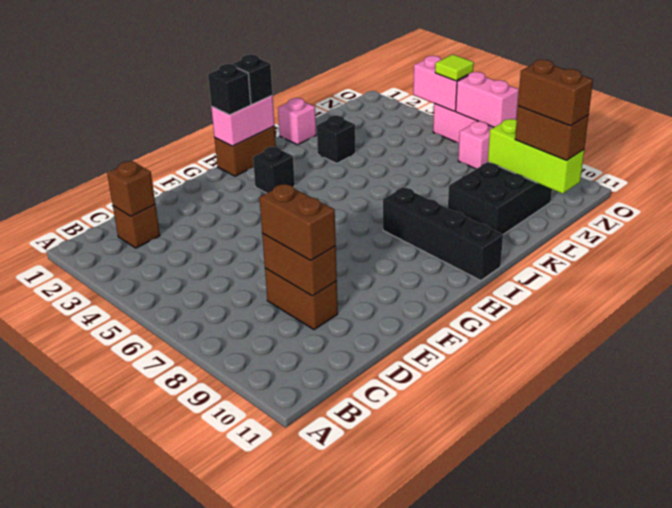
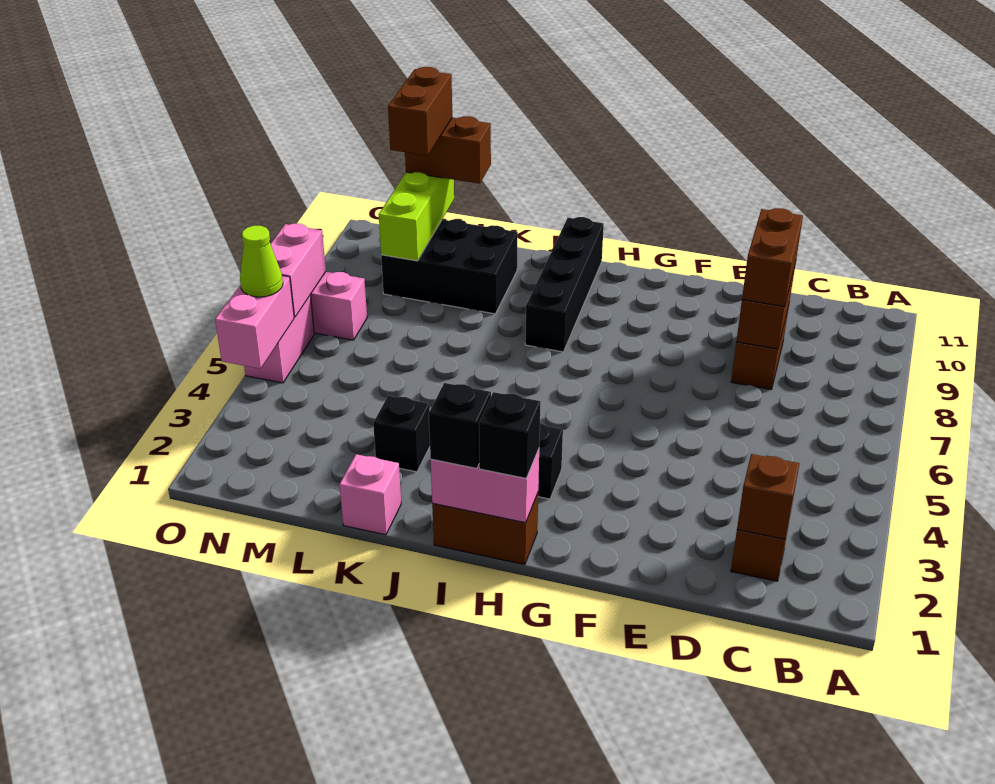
brown 1x2 brick [515,106,589,161] -> brown 1x2 brick turned to [405,116,491,184]
lime 1x1 tile [435,54,474,81] -> lime 1x1 cone [240,226,283,297]

